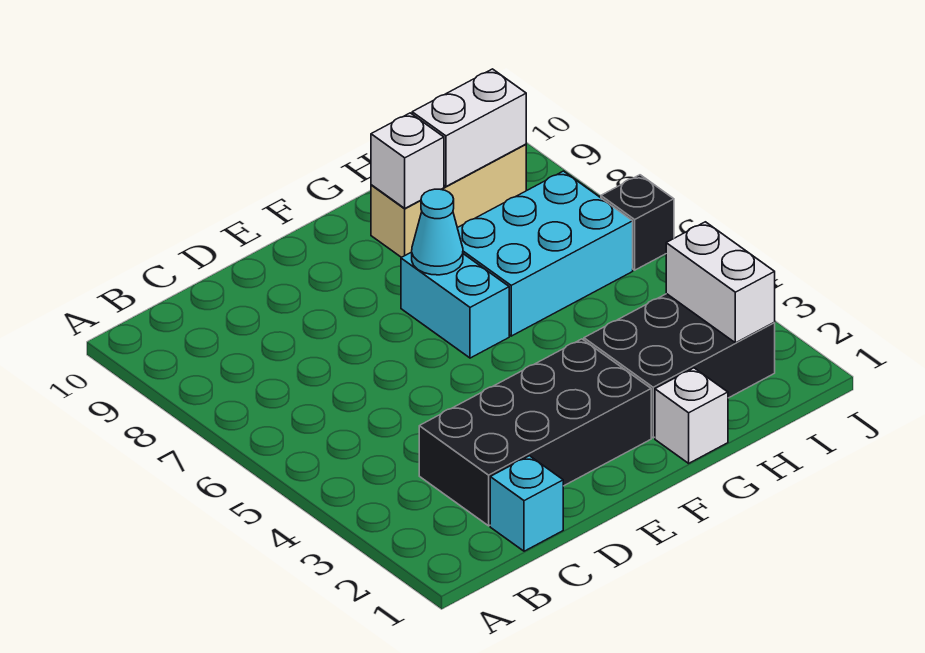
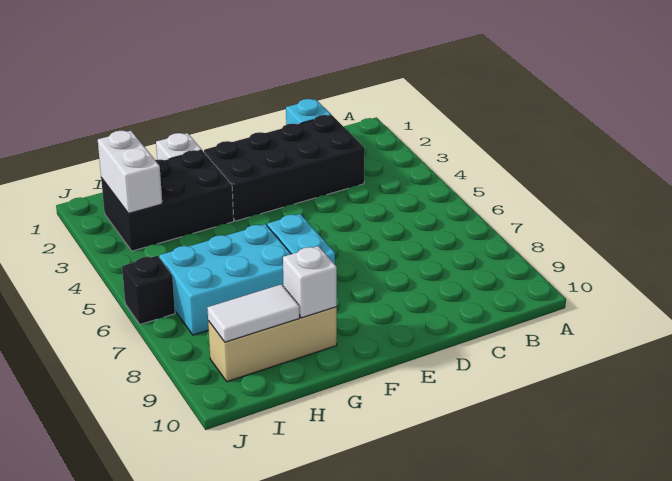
cyan 1x1 cone [412,189,463,275] -> none
white 1x2 brick [412,69,526,186] -> white 1x2 tile [207,284,300,342]

